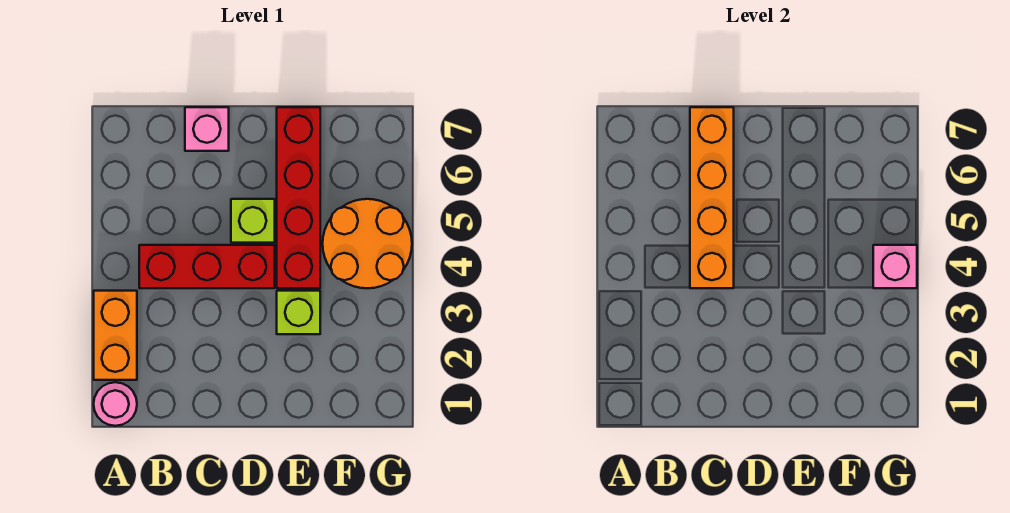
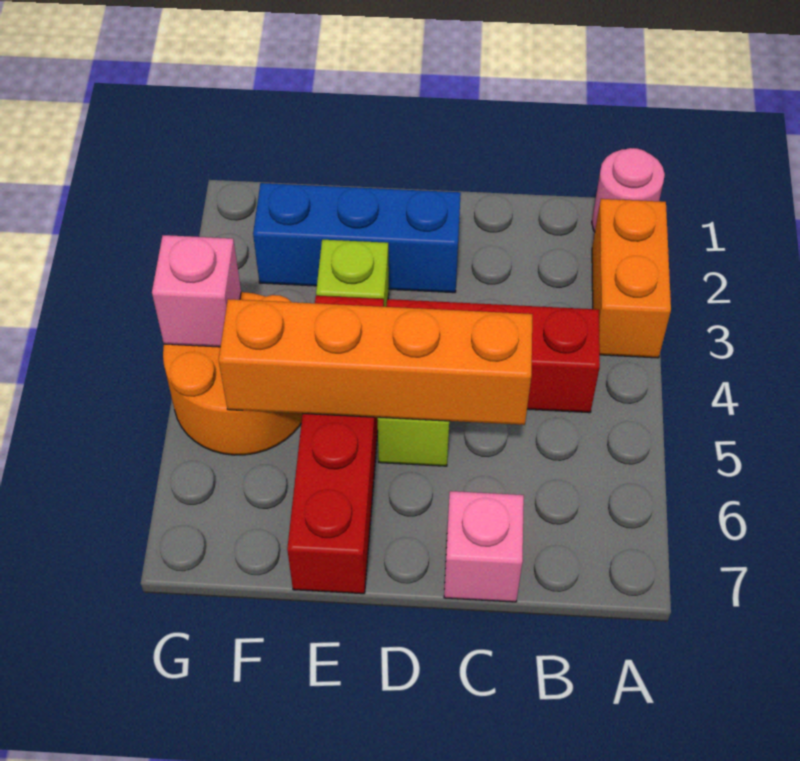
orange 1x4 brick [690,107,734,288] -> orange 1x4 brick turned to [219,299,532,425]
none -> blue 1x3 brick [253,183,461,293]

